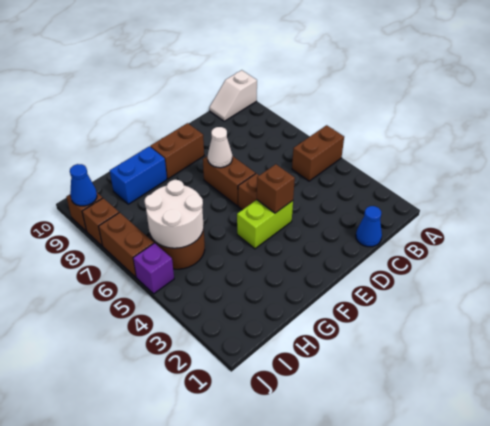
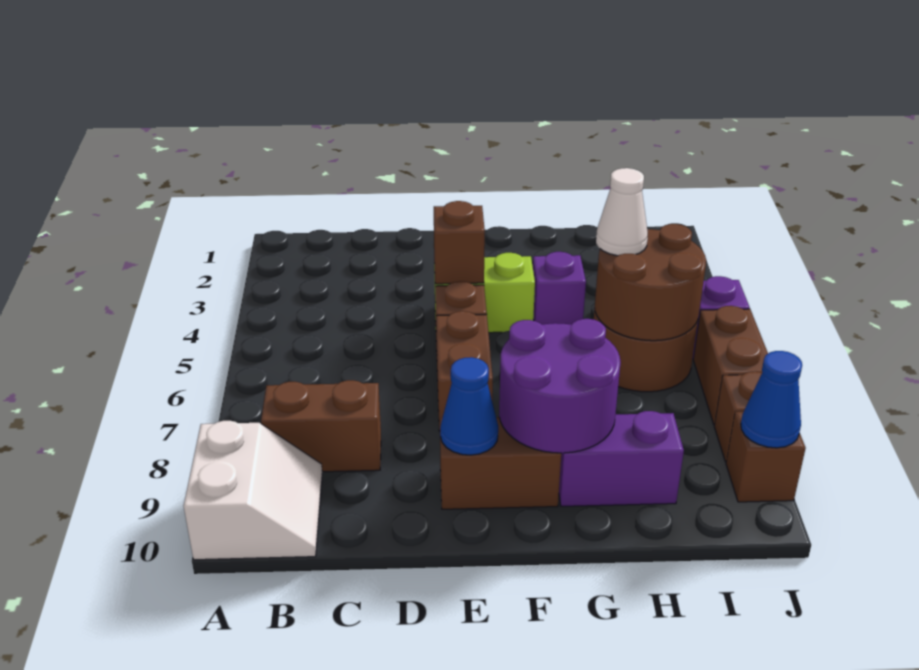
brown 1x2 brick [292,125,344,181] -> brown 1x2 brick moved to [261,380,381,472]
white 1x2 slope [209,70,257,121] -> white 2x2 slope [184,421,322,560]
blue 1x1 cone [356,206,382,247] -> blue 1x1 cone moved to [440,357,498,455]
white 1x1 cone [208,127,232,168] -> white 1x1 cone moved to [596,168,648,256]
none -> purple 2x2 round brick [499,319,621,453]
none -> purple 1x1 brick [533,252,586,325]
blue 1x2 brick [110,146,167,204] -> purple 1x2 brick [559,411,684,506]
white 2x2 round brick [144,180,204,248] -> brown 2x2 round brick [595,224,706,341]

